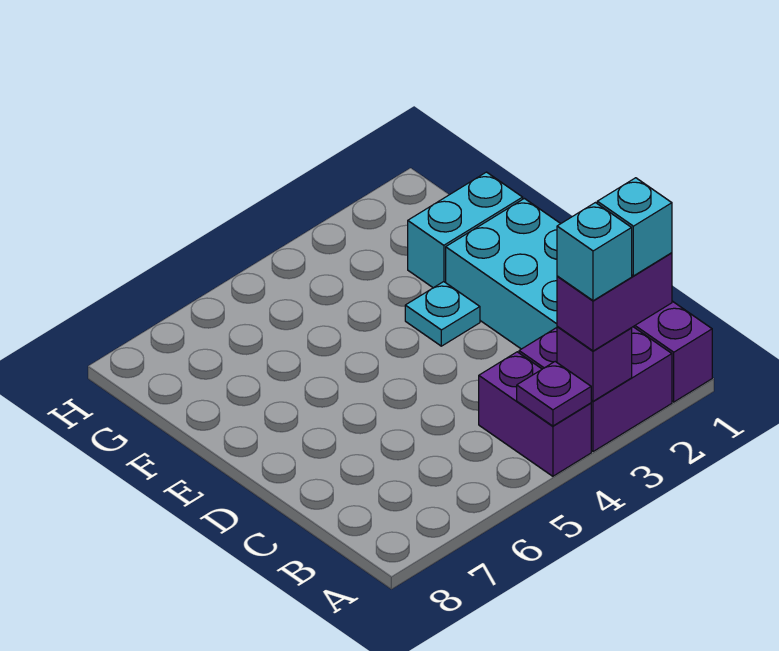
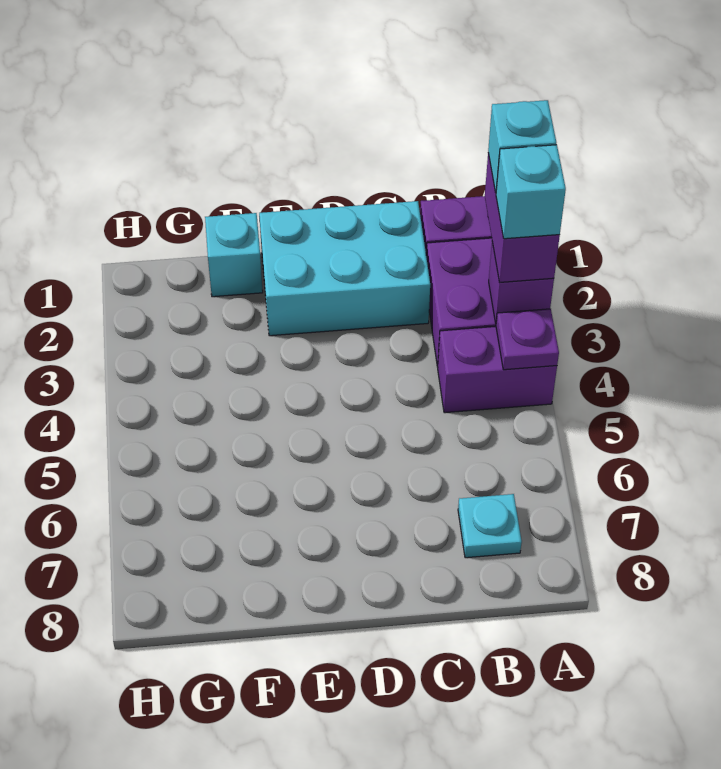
cyan 1x1 plate [405,282,480,346] -> cyan 1x1 plate moved to [458,494,522,558]
cyan 1x2 brick [408,172,523,288] -> cyan 1x1 brick [205,213,263,297]

